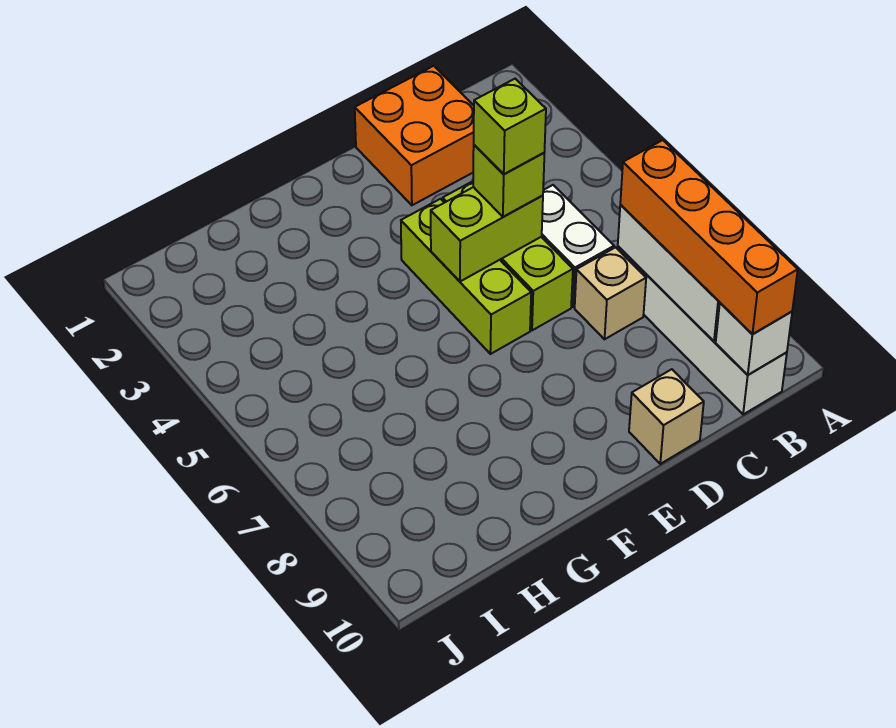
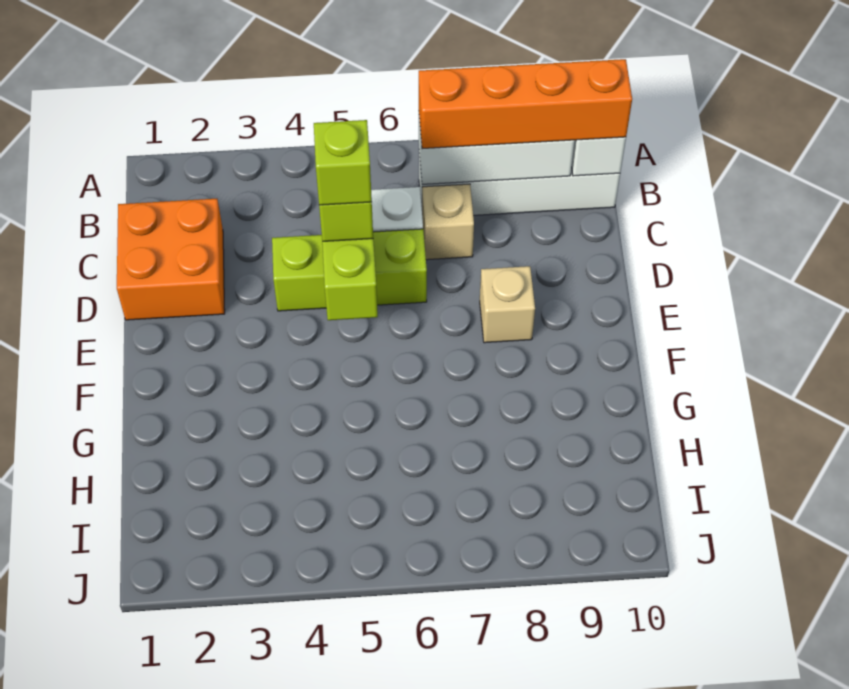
tan 1x1 brick [629,369,704,464] -> tan 1x1 brick moved to [480,266,535,343]
lime 1x3 brick [401,199,531,354] -> none

